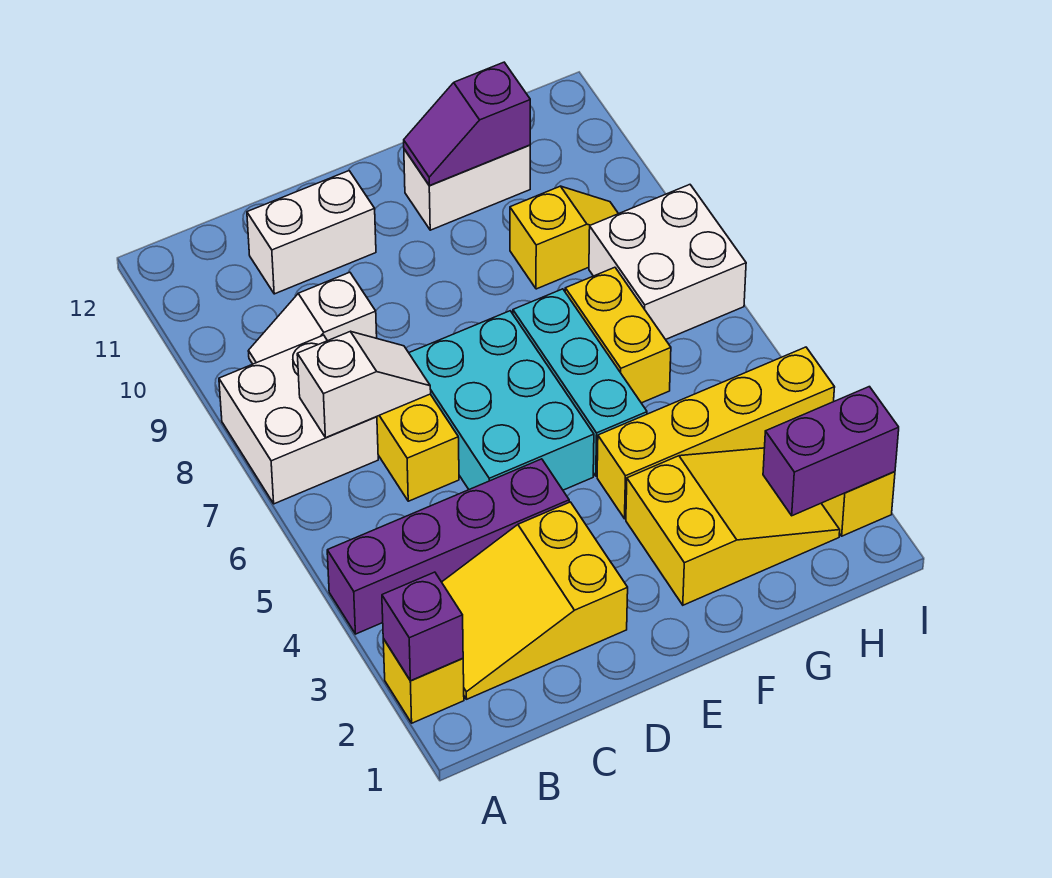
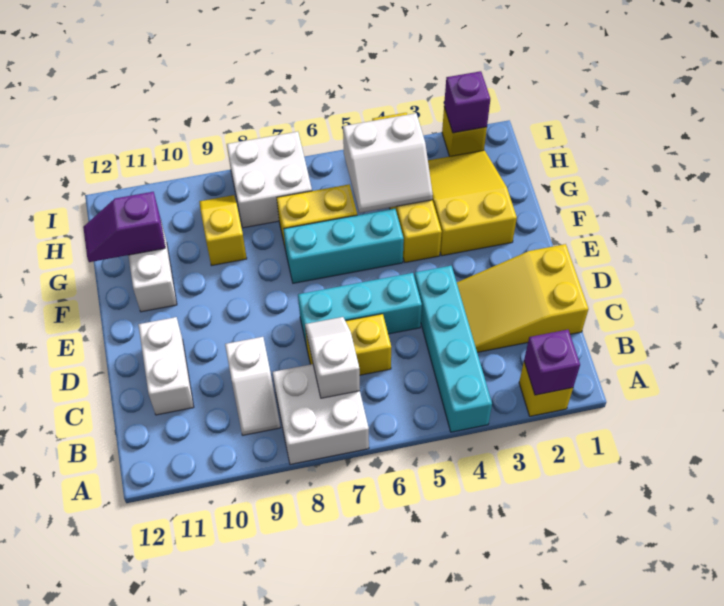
purple 1x4 brick [327,459,569,634] -> cyan 1x4 brick [415,266,492,432]
yellow 2x3 slope [442,502,628,699] -> yellow 2x3 slope turned to [457,244,588,352]
cyan 2x3 brick [409,311,594,490] -> cyan 1x3 brick [298,273,422,347]
purple 1x2 slope [404,62,530,186] -> purple 1x2 slope turned to [83,192,165,262]
none -> white 2x2 slope [343,113,433,213]
purple 1x2 brick [763,387,899,516] -> purple 1x1 brick [444,71,490,133]

